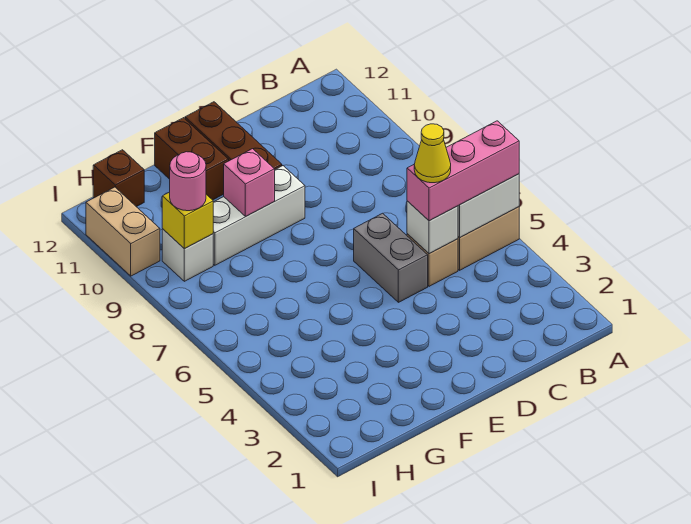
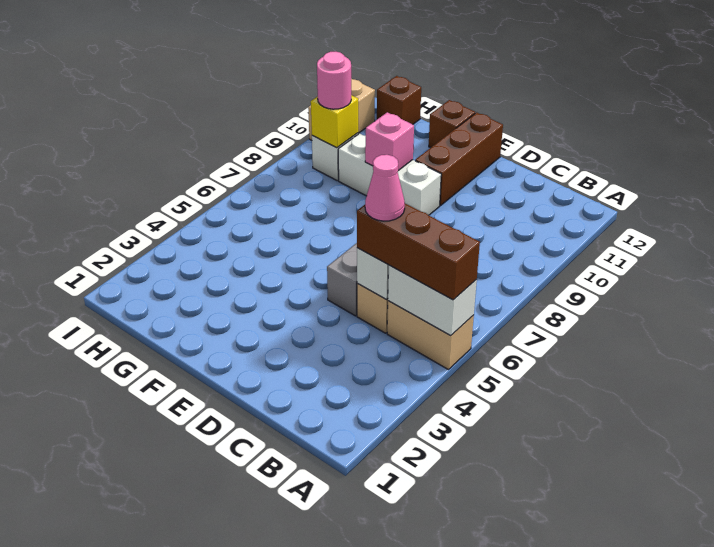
pink 1x3 brick [407,121,519,221] -> brown 1x3 brick [357,204,480,300]
yellow 1x1 cone [414,124,451,183] -> pink 1x1 cone [365,155,405,221]
brown 1x2 brick [155,118,229,200] -> brown 1x1 brick [429,100,475,148]

